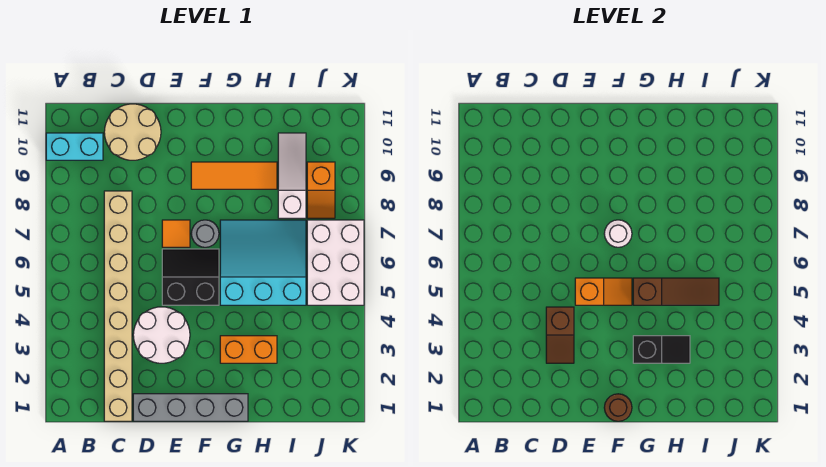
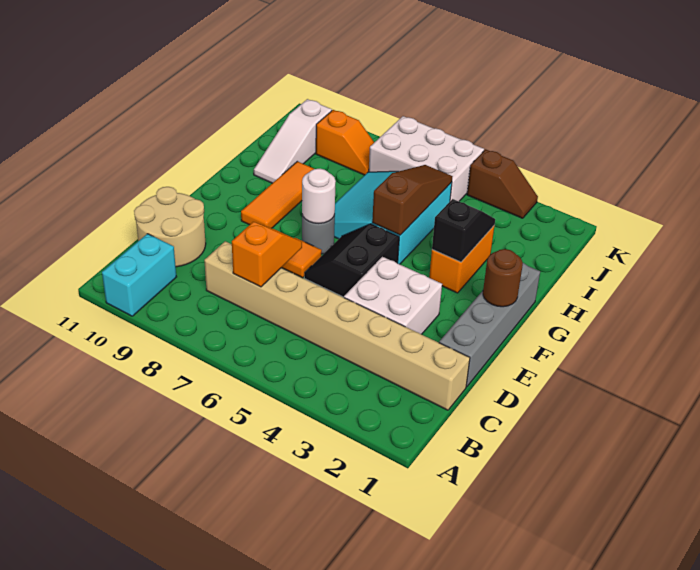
white 2x2 round brick [133,307,190,363] -> white 2x2 brick [344,257,442,334]
brown 1x2 slope [546,307,574,363] -> brown 1x2 slope moved to [467,149,538,218]
orange 1x2 slope [575,278,632,305] -> orange 1x2 slope moved to [232,222,302,287]
white 1x3 slope [278,133,306,218] -> white 1x3 slope turned to [254,99,332,183]

